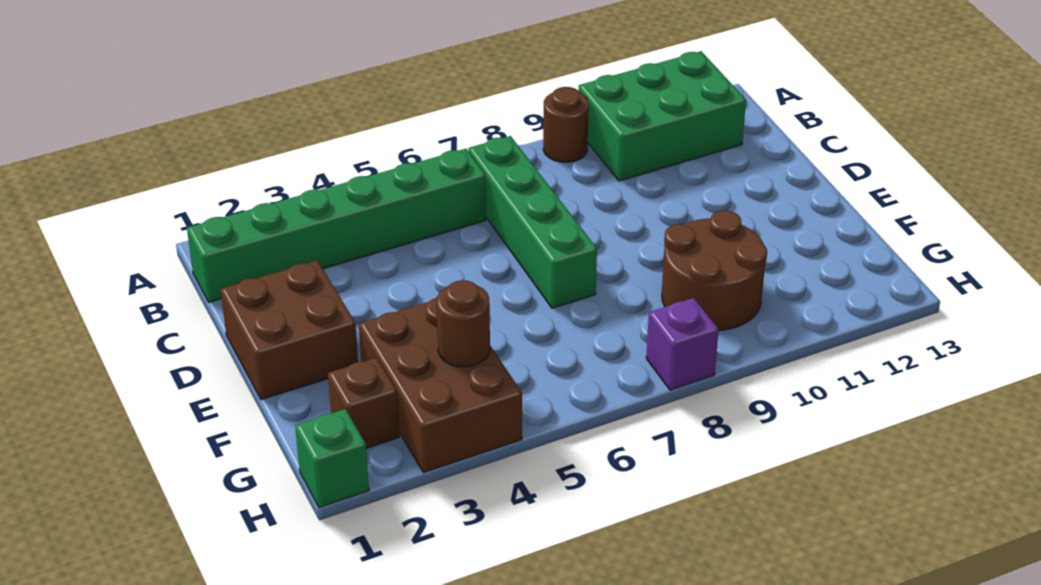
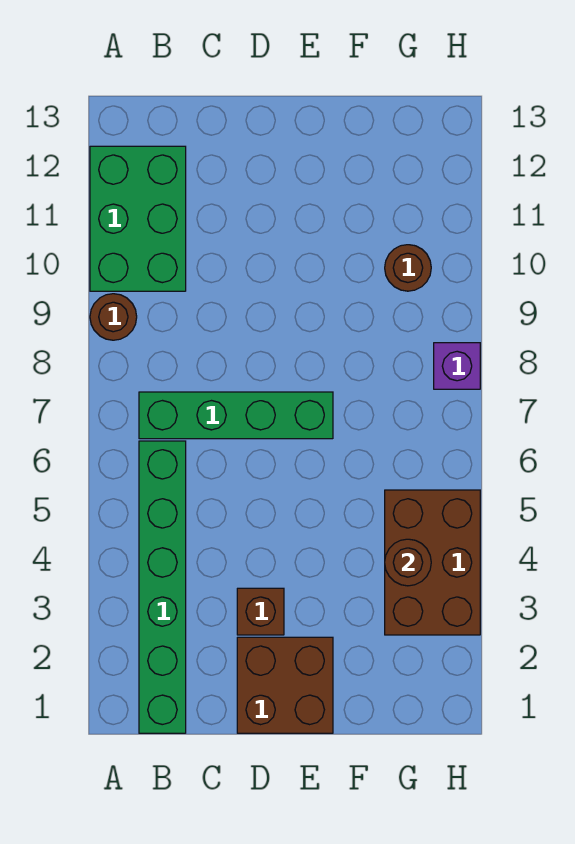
brown 2x3 brick [359,298,522,473] -> brown 2x3 brick turned to [385,490,480,635]
brown 2x2 round brick [662,211,767,330] -> brown 1x1 round brick [385,245,431,291]
brown 1x1 brick [328,358,399,448] -> brown 1x1 brick moved to [237,588,284,635]
green 1x1 brick [295,409,369,507] -> none

